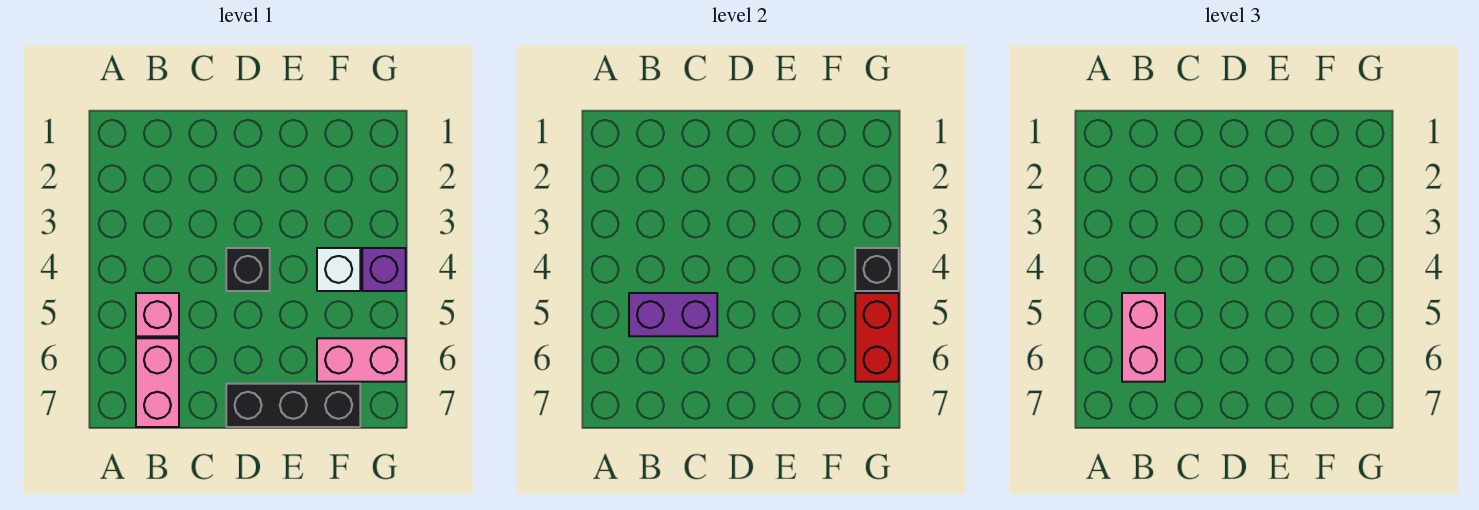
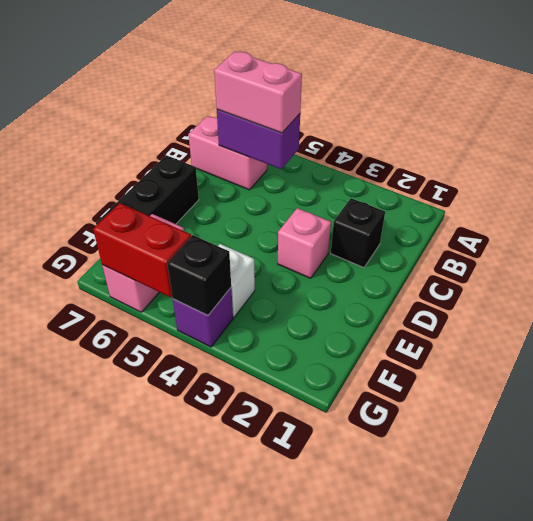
pink 1x1 brick [136,293,179,336] -> pink 1x1 brick moved to [278,208,331,278]
purple 1x2 brick [629,293,717,336] -> purple 1x2 brick turned to [217,110,300,169]
black 1x1 brick [226,248,270,291] -> black 1x1 brick moved to [331,198,385,268]

